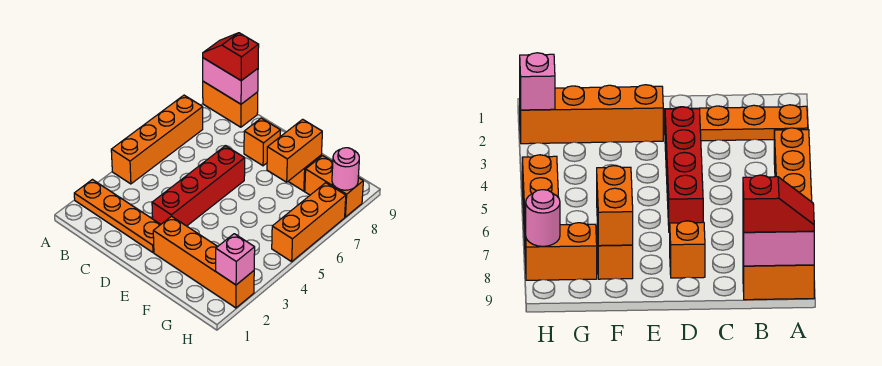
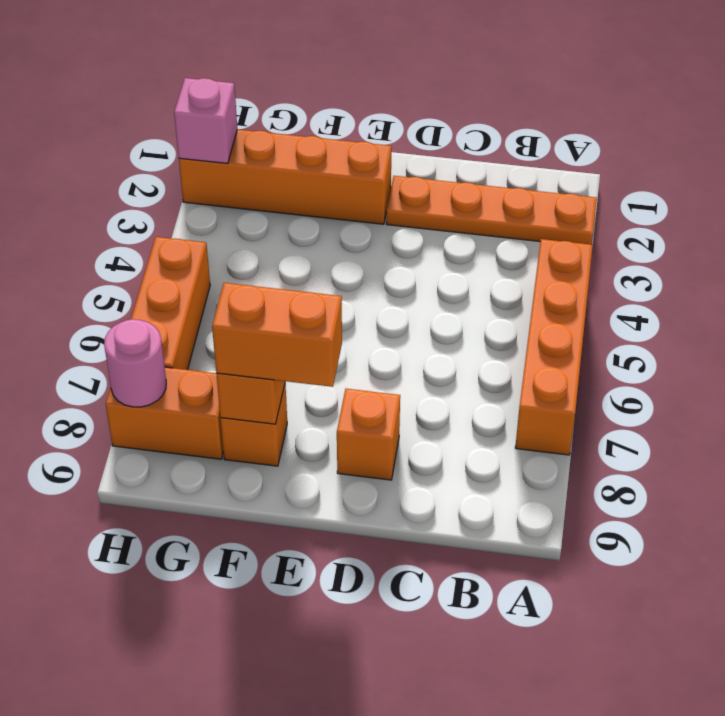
orange 1x2 brick [203,82,258,127] -> orange 1x2 brick moved to [212,283,342,387]
pink 1x2 brick [203,58,258,104] -> none
red 1x2 slope [203,33,259,81] -> none
red 1x4 brick [152,146,245,226] -> none

